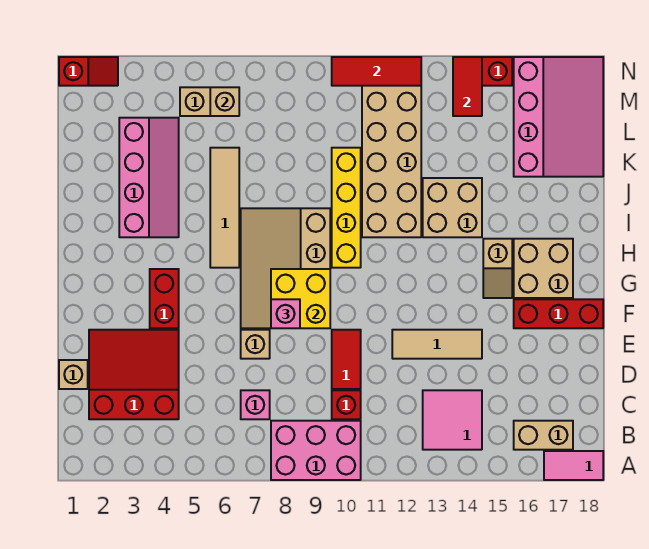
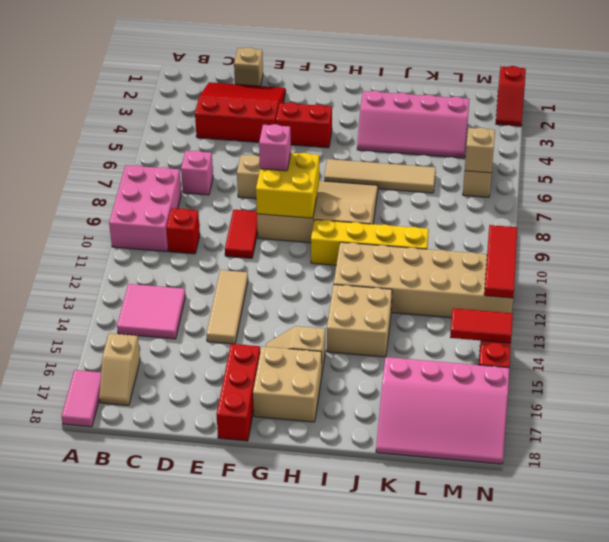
tan 1x2 brick [514,421,573,450] -> tan 1x2 slope [99,333,140,405]
red 3x3 slope [89,330,179,419] -> red 3x3 slope turned to [195,82,286,142]
red 1x2 tile [332,330,361,389] -> red 1x2 tile turned to [225,210,258,258]

